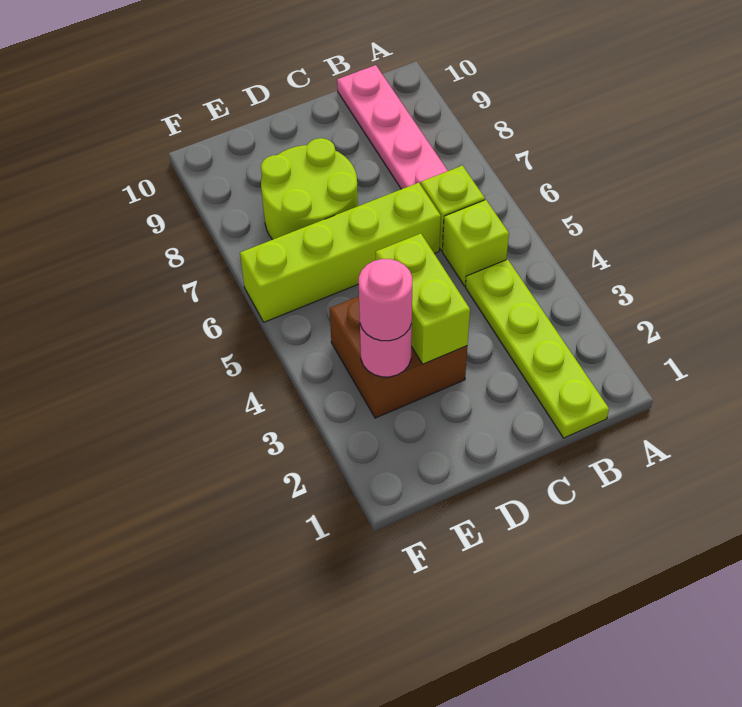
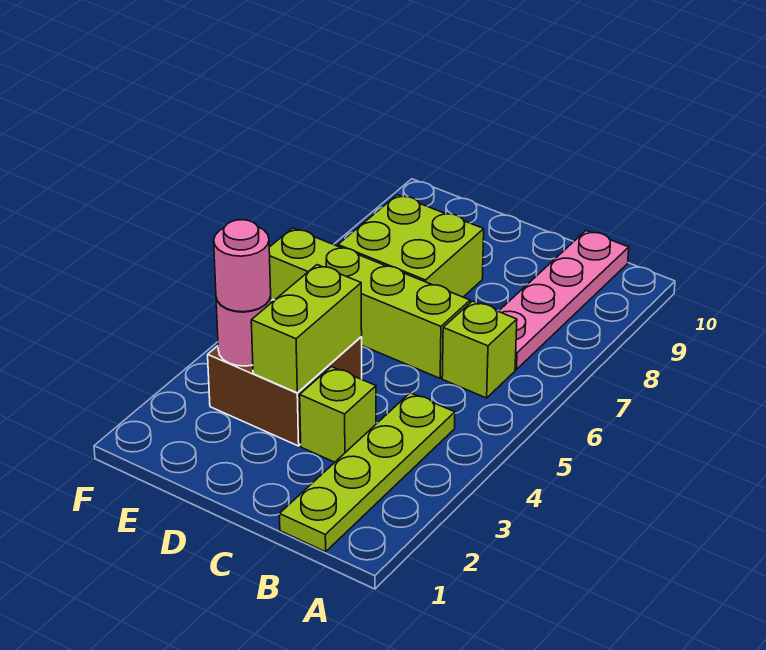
lime 1x1 brick [442,200,509,286] -> lime 1x1 brick moved to [300,367,376,462]
lime 2x2 round brick [261,138,358,240] -> lime 2x2 brick [338,195,484,297]

